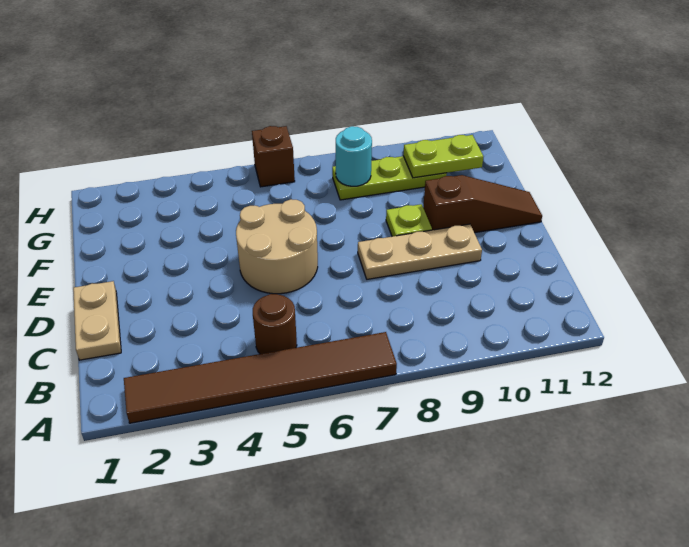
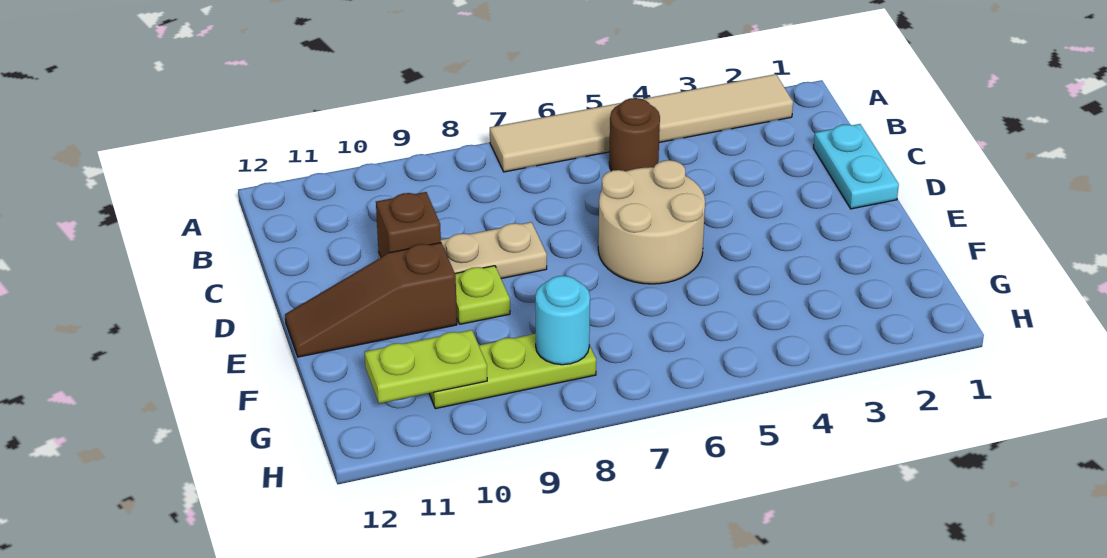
brown 1x6 tile [124,332,397,423] -> tan 1x6 tile [490,74,793,172]
tan 1x2 plate [73,281,121,360] -> cyan 1x2 plate [814,124,899,209]
brown 1x1 brick [252,126,295,187] -> brown 1x1 brick moved to [376,192,441,257]

